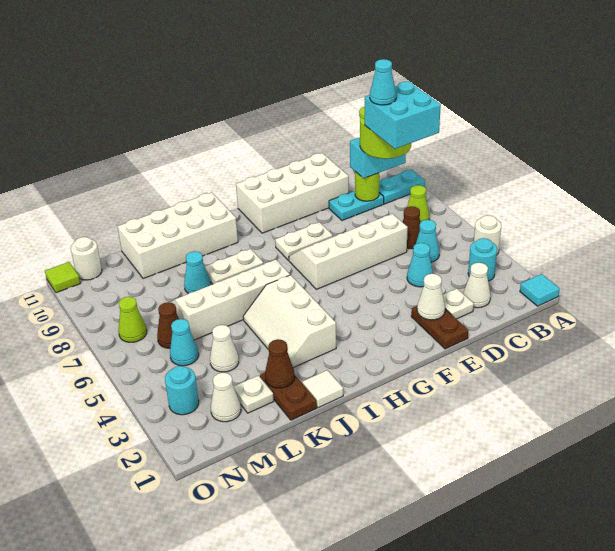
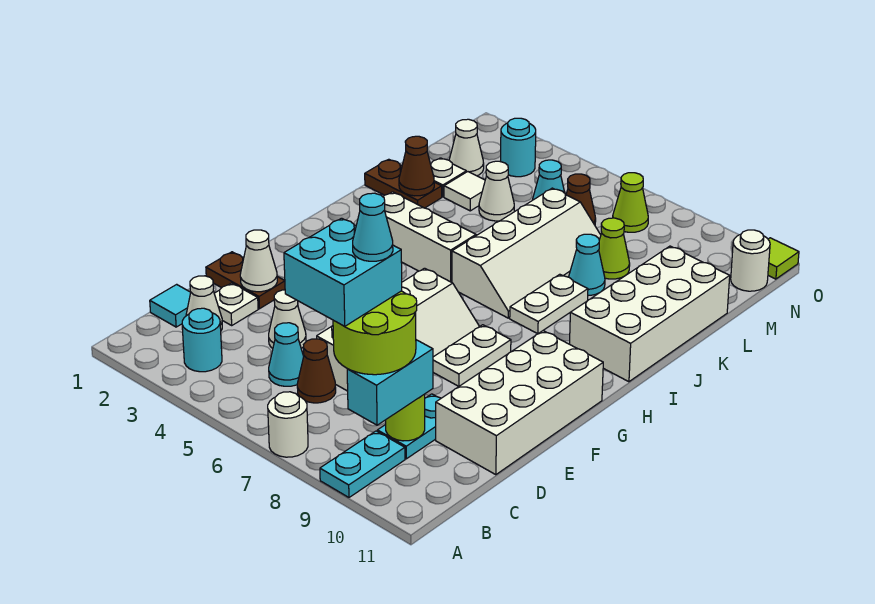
cyan 1x1 tile [520,274,560,306] -> cyan 1x1 tile moved to [150,284,191,327]
white 1x1 round brick [474,215,501,254] -> white 1x1 round brick moved to [268,392,308,457]
lime 1x1 cone [407,185,430,222] -> lime 1x1 cone moved to [599,218,630,279]
cyan 1x1 cone [407,243,433,287] -> white 1x1 cone [269,290,306,349]
white 1x1 tile [302,370,343,408] -> white 1x1 tile moved to [444,172,485,211]

